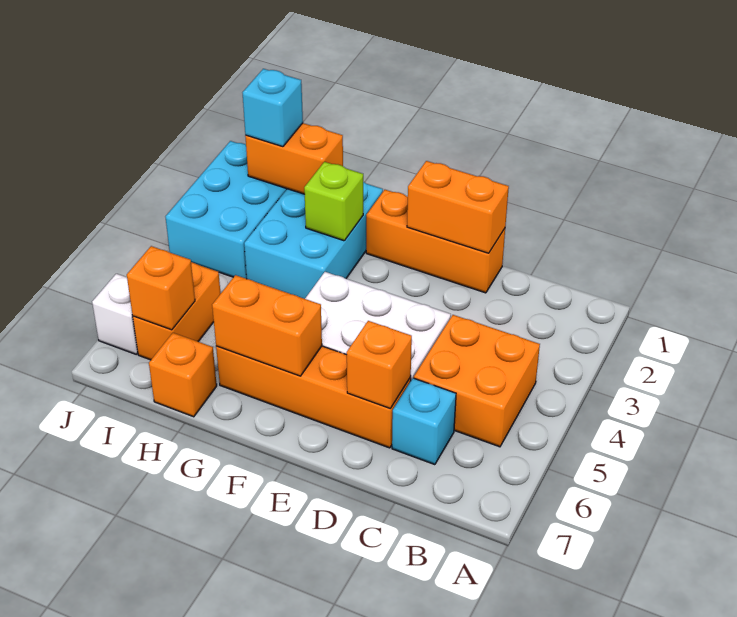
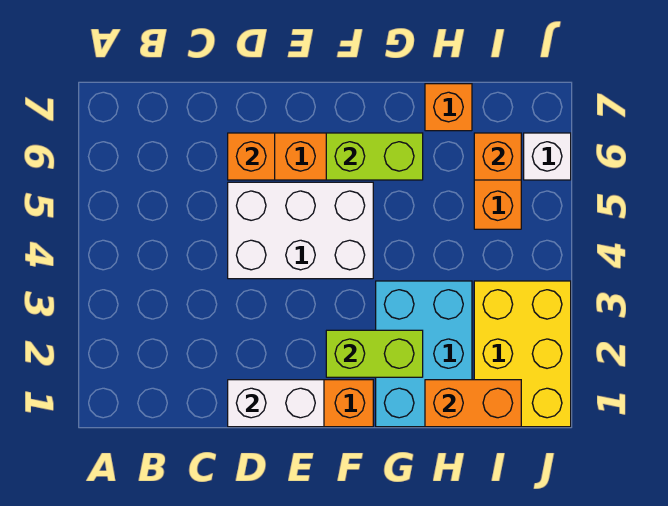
orange 2x2 brick [414,315,540,447] -> none
cyan 1x1 brick [392,378,456,465] -> none
orange 1x2 brick [407,161,509,253] -> white 1x2 brick [228,380,324,427]
orange 1x2 brick [212,275,322,376] -> lime 1x2 brick [326,133,423,180]
lime 1x1 brick [304,162,363,241] -> lime 1x2 brick [326,330,423,377]
cyan 2x3 brick [165,141,287,279] -> yellow 2x3 brick [474,281,571,427]
cyan 1x1 brick [242,69,303,147] -> none

